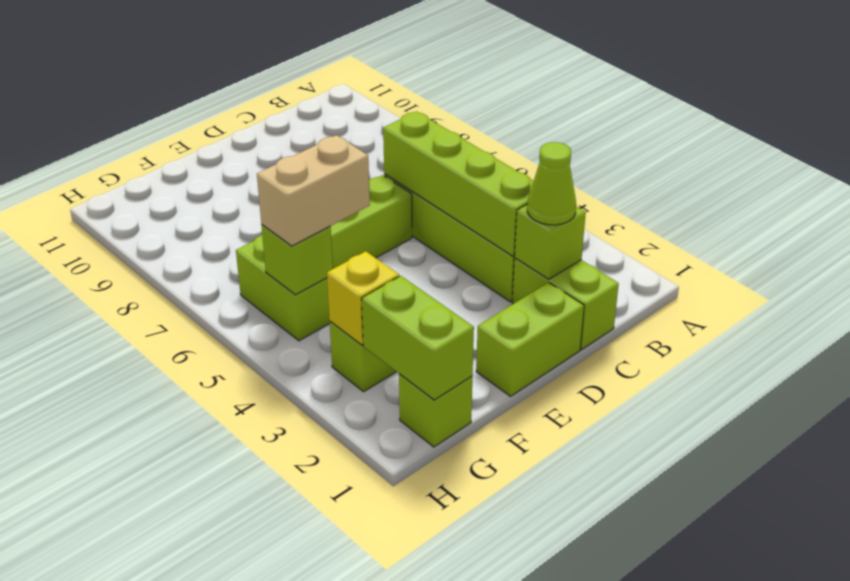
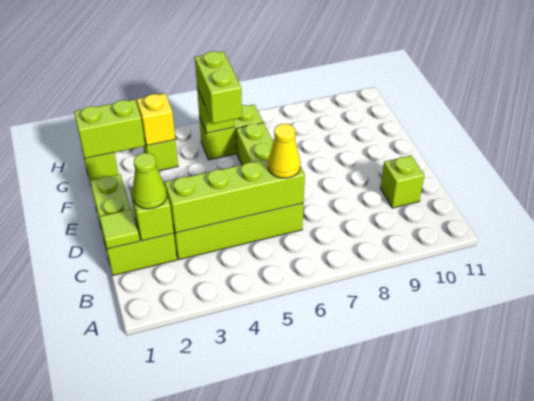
none -> lime 1x1 tile [99,209,140,249]
none -> yellow 1x1 cone [268,124,301,178]
none -> lime 1x1 brick [380,156,424,208]
tan 1x2 brick [257,135,370,246] -> lime 1x2 brick [195,51,242,124]

